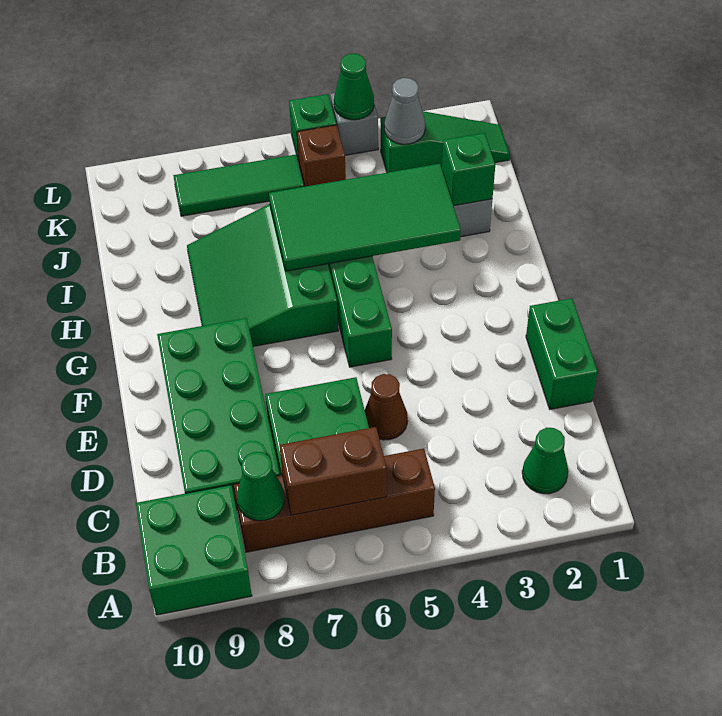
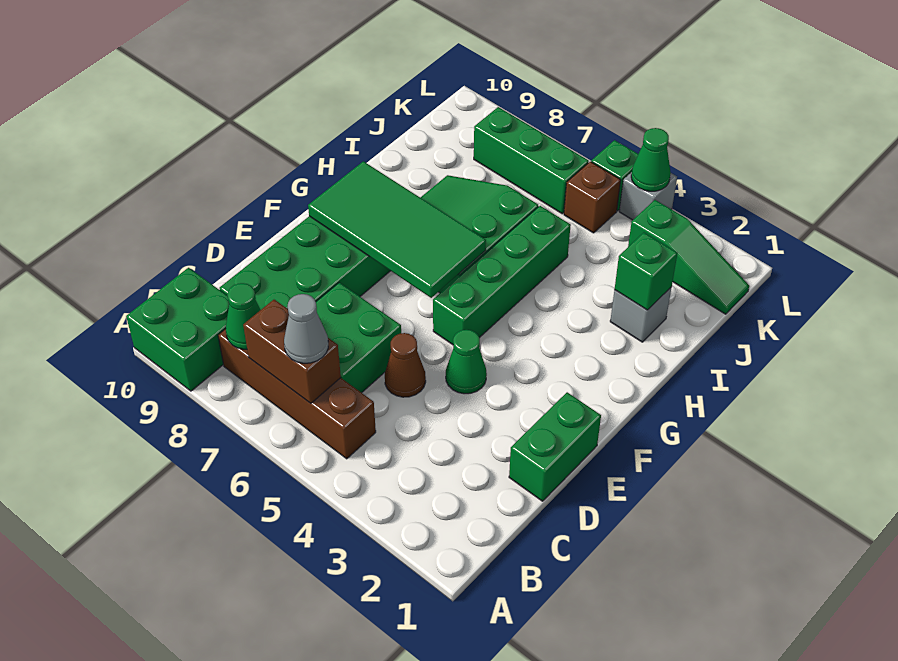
green 1x1 cone [522,428,568,494] -> green 1x1 cone moved to [446,330,487,394]
green 2x4 tile [269,164,461,271] -> green 2x4 tile moved to [308,161,486,298]
grey 1x1 cone [384,78,425,144] -> grey 1x1 cone moved to [284,294,328,363]
green 1x3 tile [173,155,304,216] -> green 1x3 brick [474,107,589,214]

